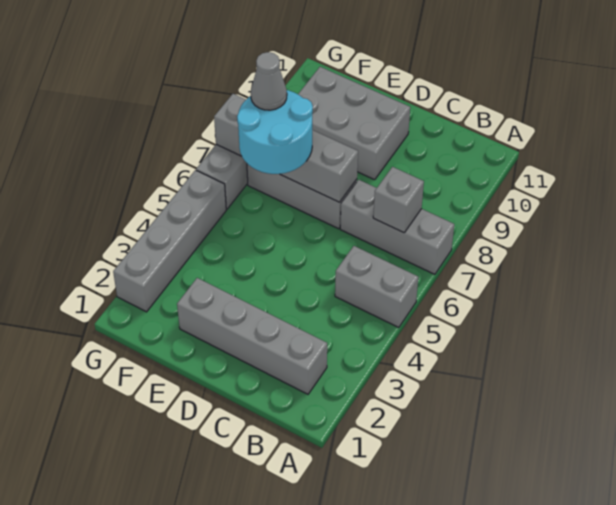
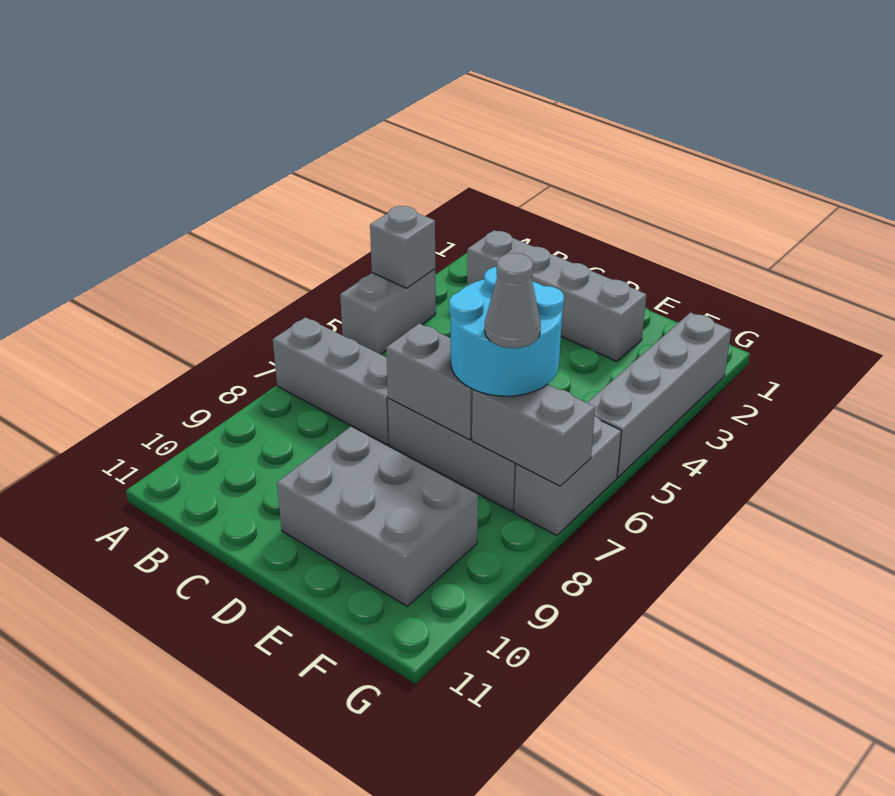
grey 1x2 brick [335,246,418,328] -> grey 1x2 brick turned to [340,269,436,354]
grey 1x1 brick [373,167,424,233] -> grey 1x1 brick moved to [370,206,435,288]

